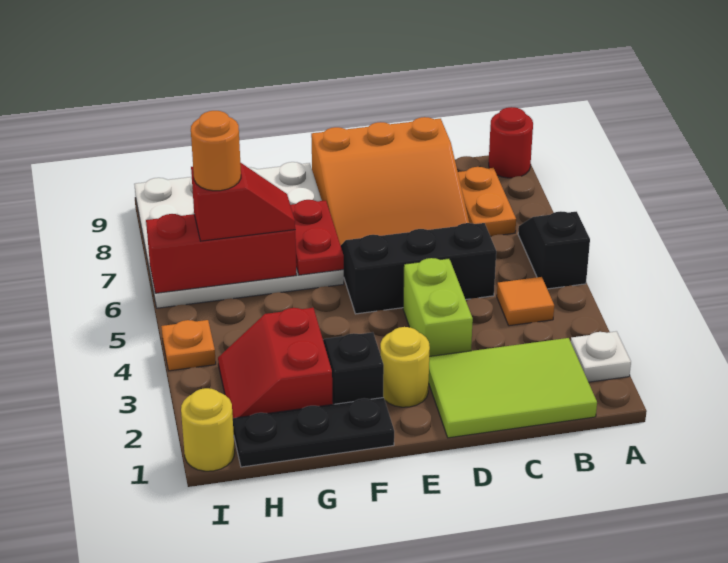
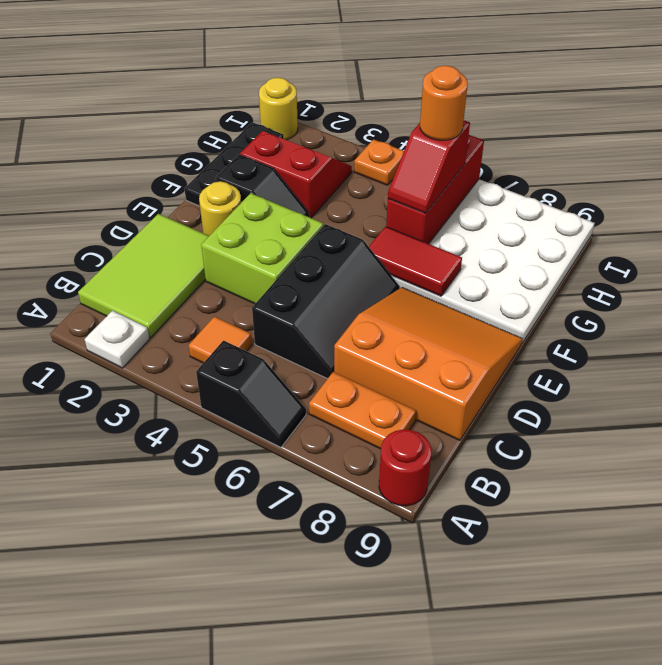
orange 3x3 slope [311,117,469,245] -> orange 3x3 slope turned to [334,287,522,440]
lime 1x2 brick [403,258,473,357] -> lime 2x2 brick [201,193,323,304]
red 1x2 plate [290,200,344,275] -> red 1x2 tile [369,227,462,296]

